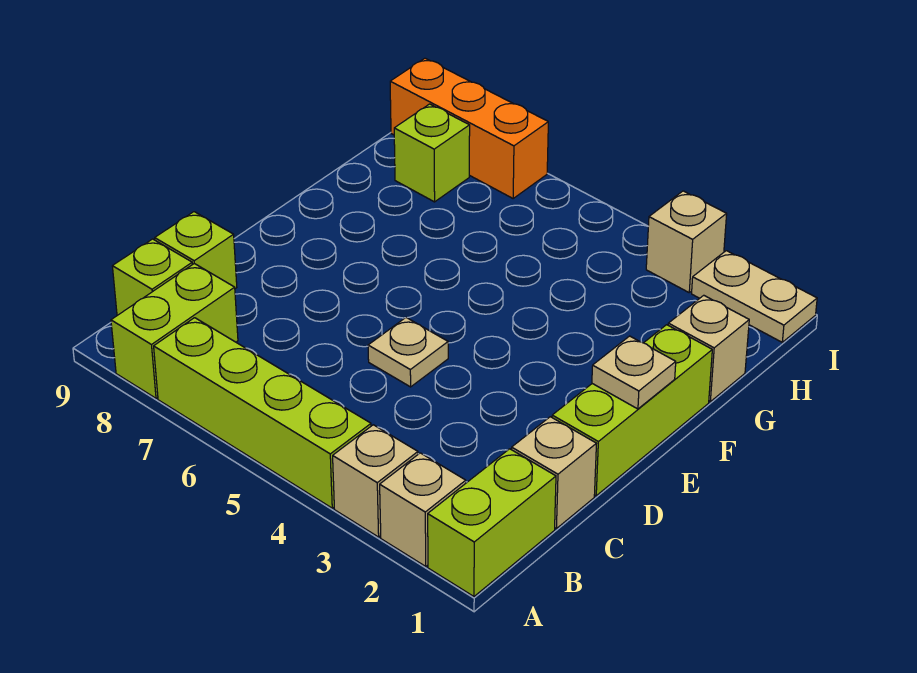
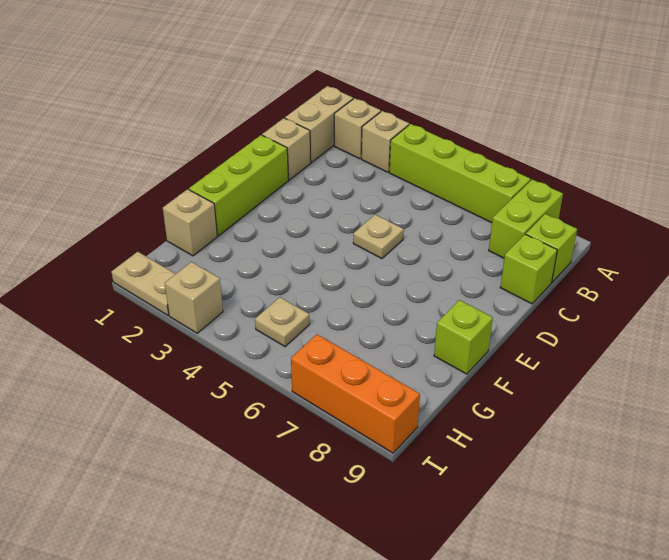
lime 1x2 brick [428,449,556,596] -> tan 1x2 brick [285,86,353,163]
tan 1x1 plate [592,336,676,409] -> tan 1x1 plate moved to [255,297,310,347]
lime 1x1 brick [394,104,470,202] -> lime 1x1 brick moved to [434,300,493,374]

